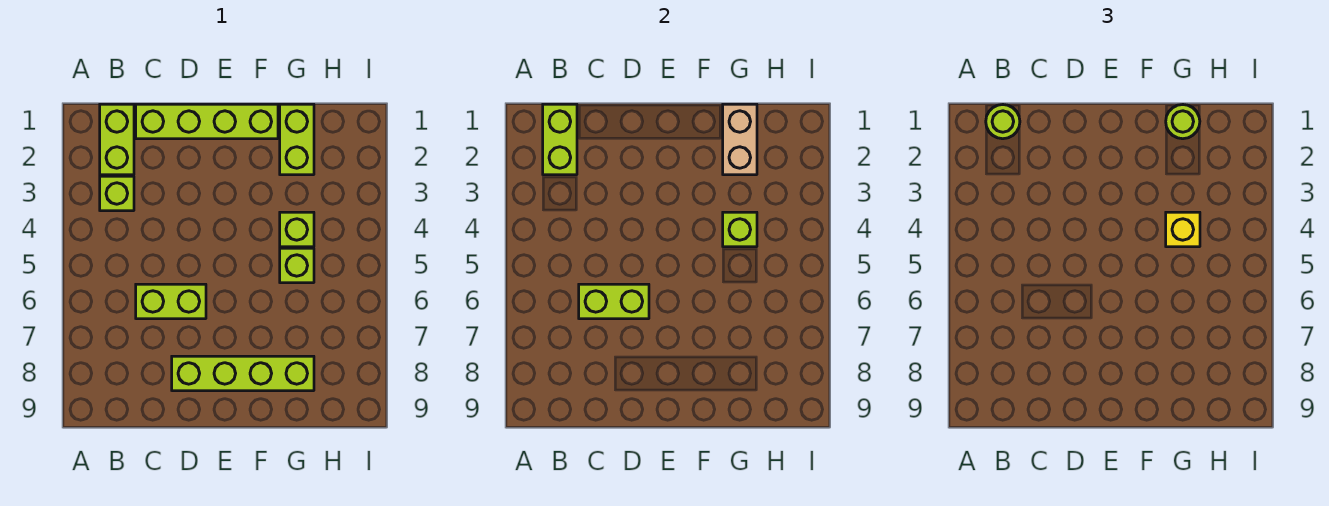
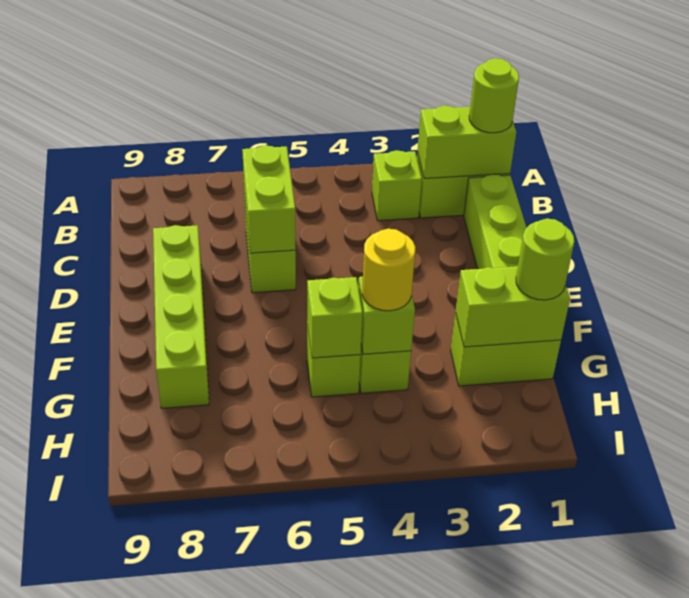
tan 1x2 brick [723,104,757,175] -> lime 1x2 brick [456,266,570,347]
yellow 1x1 brick [1166,212,1200,247] -> yellow 1x1 round brick [362,229,415,311]
none -> lime 1x1 brick [307,277,363,358]

